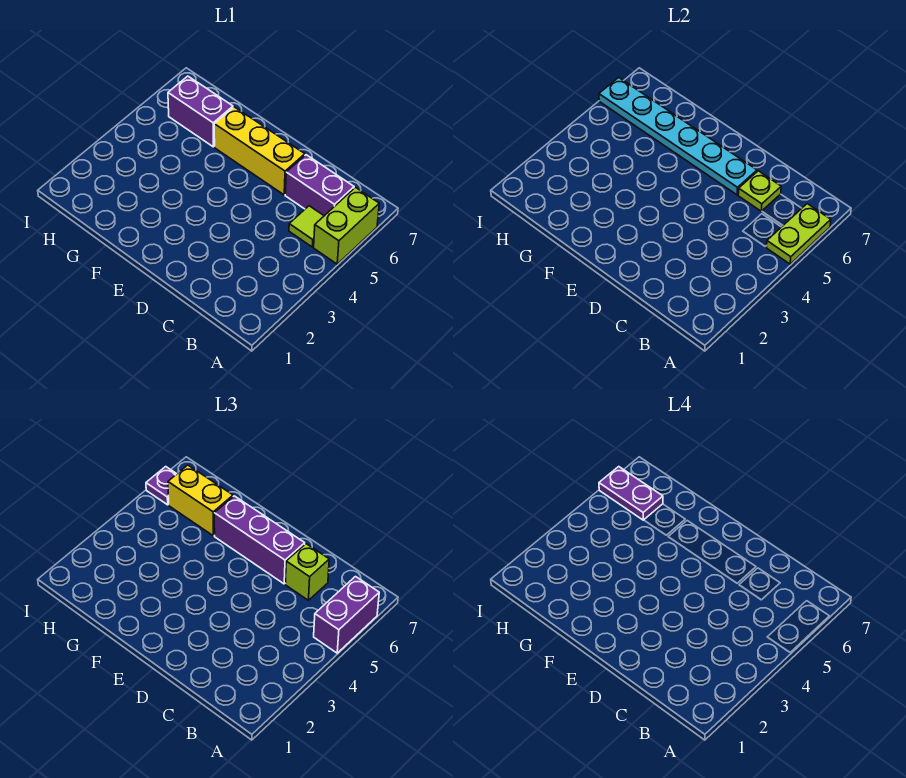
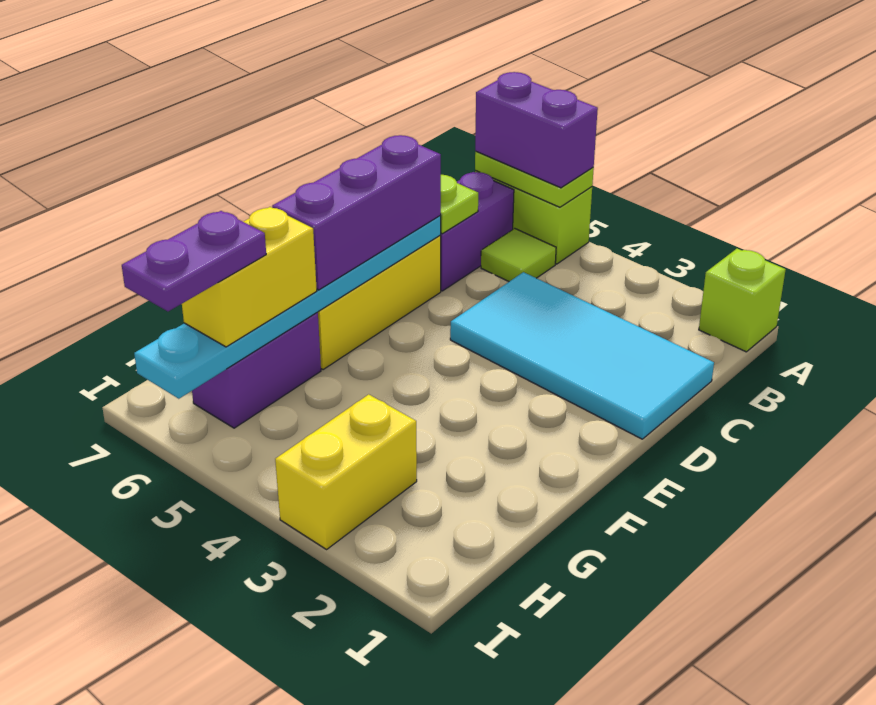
none -> cyan 2x4 tile [450,272,714,439]
lime 1x1 brick [285,544,329,600] -> lime 1x1 brick moved to [699,249,786,352]
none -> yellow 1x2 brick [275,394,417,549]
purple 1x1 plate [146,467,176,505] -> none

